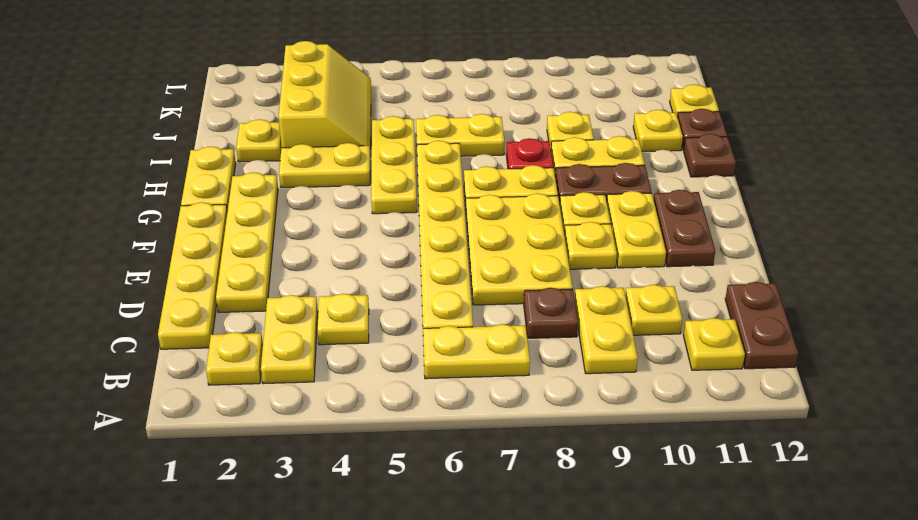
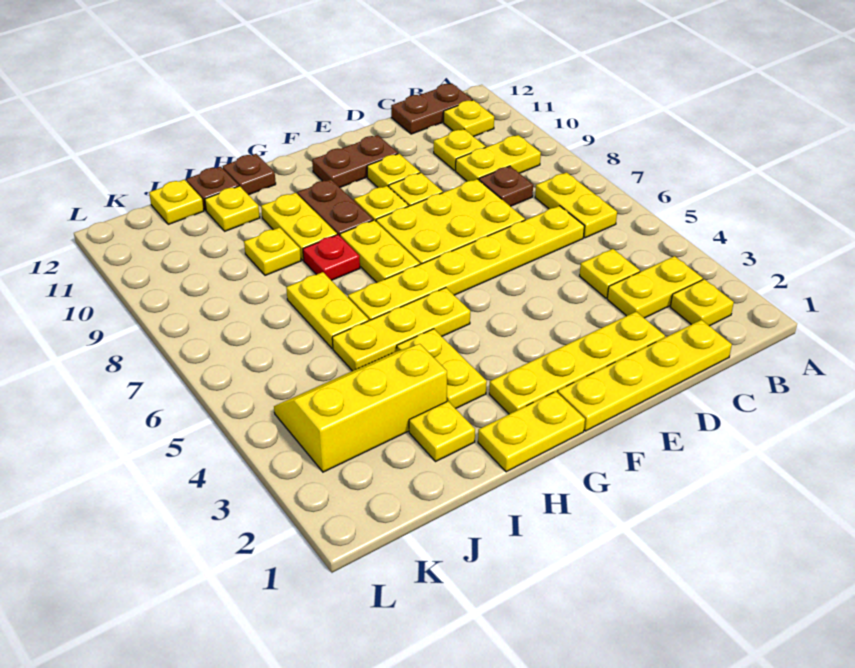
yellow 1x2 plate [607,191,666,268] -> yellow 1x1 plate [367,154,420,188]

